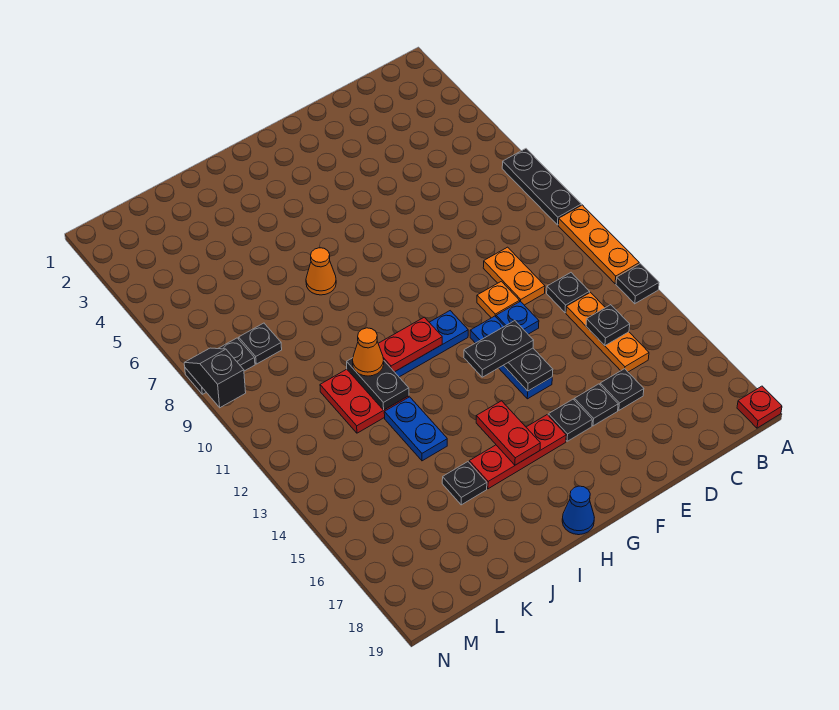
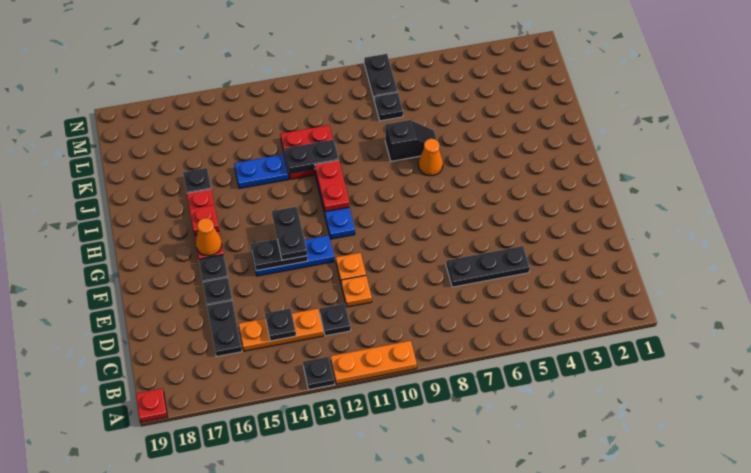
black 1x3 plate [502,149,581,225] -> black 1x3 plate moved to [446,246,530,287]
orange 1x2 plate [483,247,545,305] -> orange 1x1 plate [341,275,372,307]
black 1x1 plate [600,369,644,410] -> black 1x2 plate [207,300,242,357]
blue 1x1 plate [496,301,539,334] -> none
red 1x2 plate [476,401,540,465] -> red 1x1 plate [190,205,219,236]
blue 1x1 cone [562,486,594,535] -> none
orange 1x1 cone [353,328,384,376] -> orange 1x1 cone moved to [196,218,222,256]
black 1x2 slope [184,348,246,408] -> black 1x2 slope moved to [385,120,437,161]

